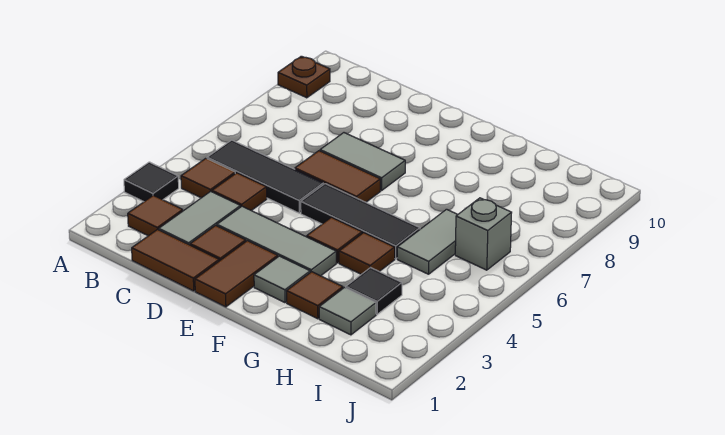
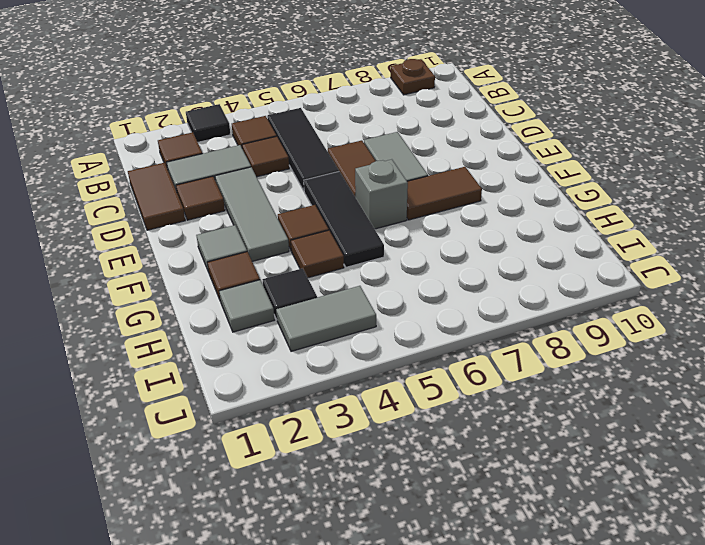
brown 1x2 tile [195,241,278,307] -> brown 1x2 tile moved to [407,167,482,220]
grey 1x2 tile [397,209,458,274] -> grey 1x2 tile moved to [276,286,376,351]
grey 1x1 brick [455,198,512,270] -> grey 1x1 brick moved to [355,159,408,229]

